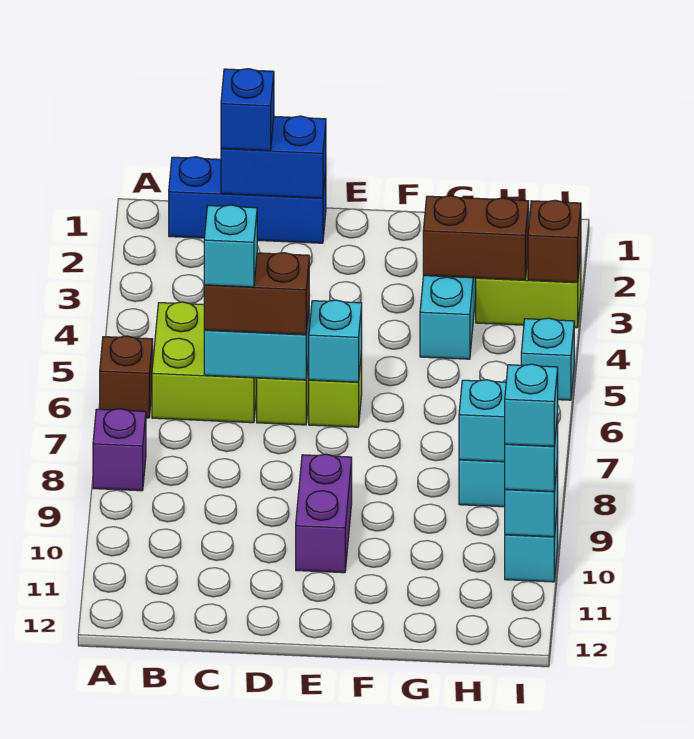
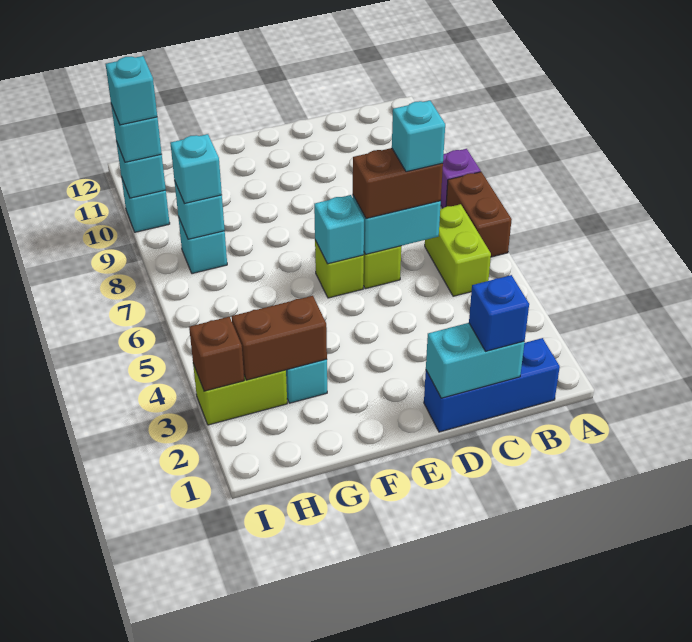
brown 1x1 brick [100,336,153,418] -> brown 1x2 brick [446,172,512,257]
lime 2x2 brick [152,302,257,423] -> lime 1x2 brick [425,204,491,296]
blue 1x2 brick [221,116,326,198] -> cyan 1x2 brick [426,323,524,398]
purple 1x2 brick [296,454,352,573] -> none
cyan 1x1 brick [521,318,574,400] -> cyan 1x1 brick moved to [170,134,222,204]

